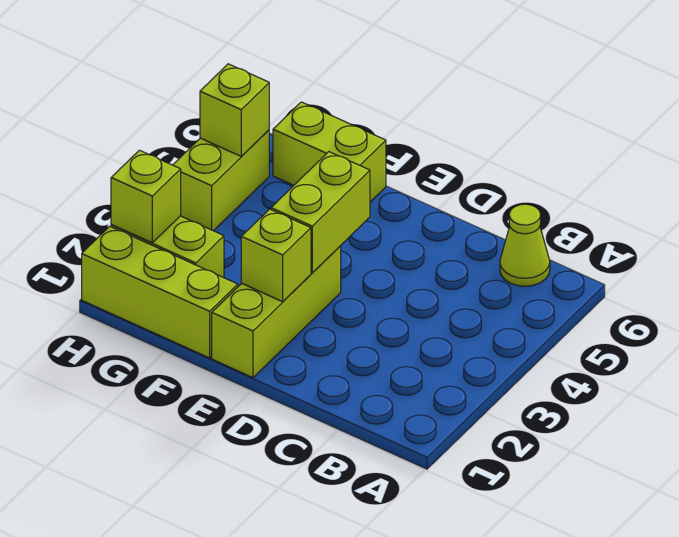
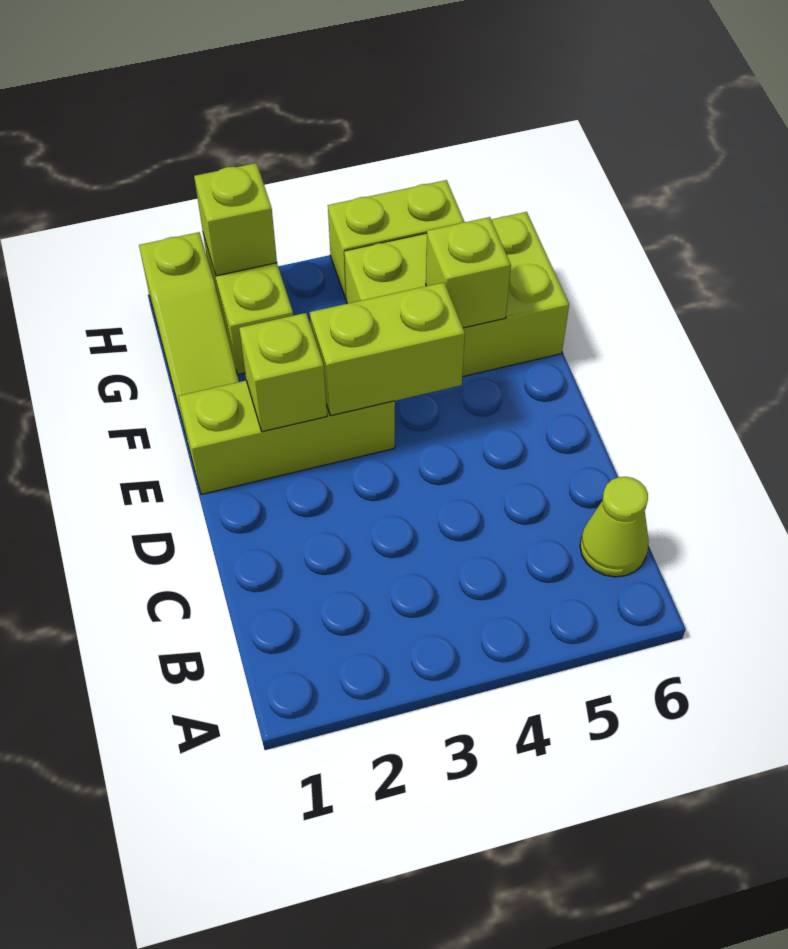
lime 1x3 brick [82,226,238,358] -> lime 1x3 slope [139,232,239,434]
lime 1x2 brick [273,102,386,202] -> lime 2x3 brick [344,212,569,377]
lime 1x1 brick [200,64,269,156] -> lime 1x1 brick moved to [426,217,511,328]

